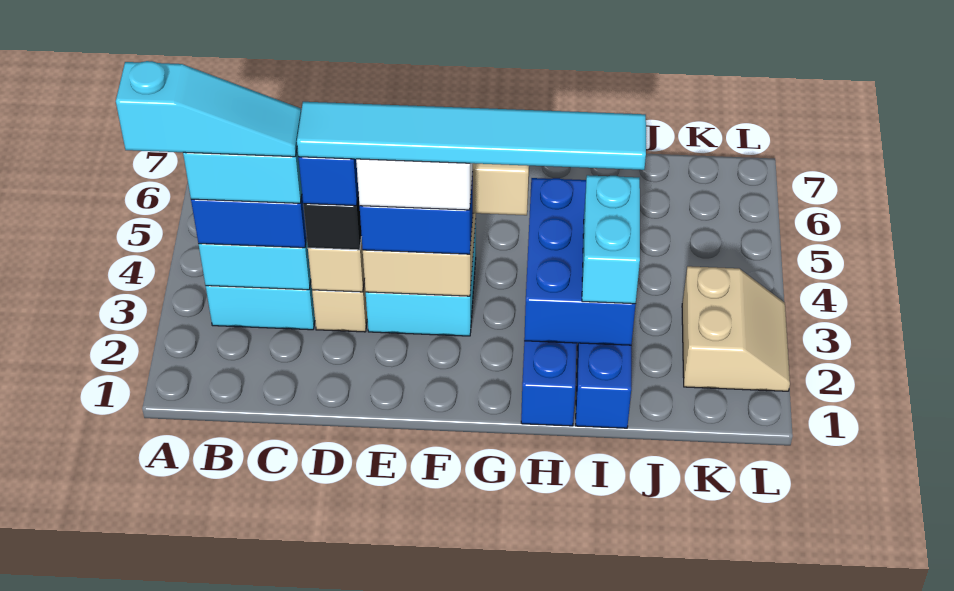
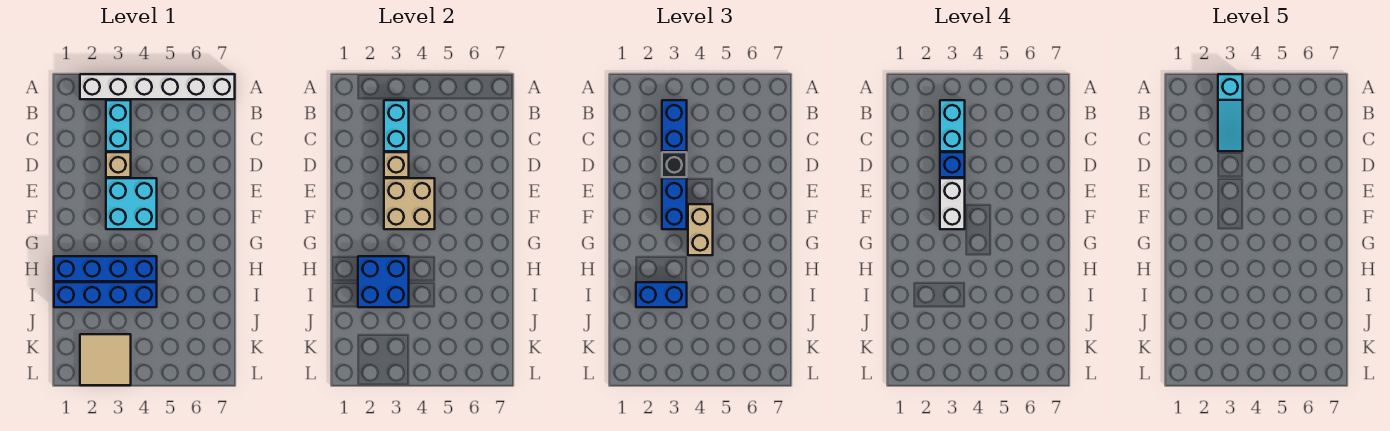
none -> white 1x6 brick [80,74,235,99]
cyan 1x6 tile [297,102,646,170] -> none
blue 2x3 brick [524,178,636,345] -> blue 2x2 brick [358,256,409,307]
cyan 1x2 brick [582,175,640,304] -> blue 1x2 brick [636,282,687,307]
tan 2x2 slope [682,266,790,391] -> tan 2x2 tile [80,334,131,385]

